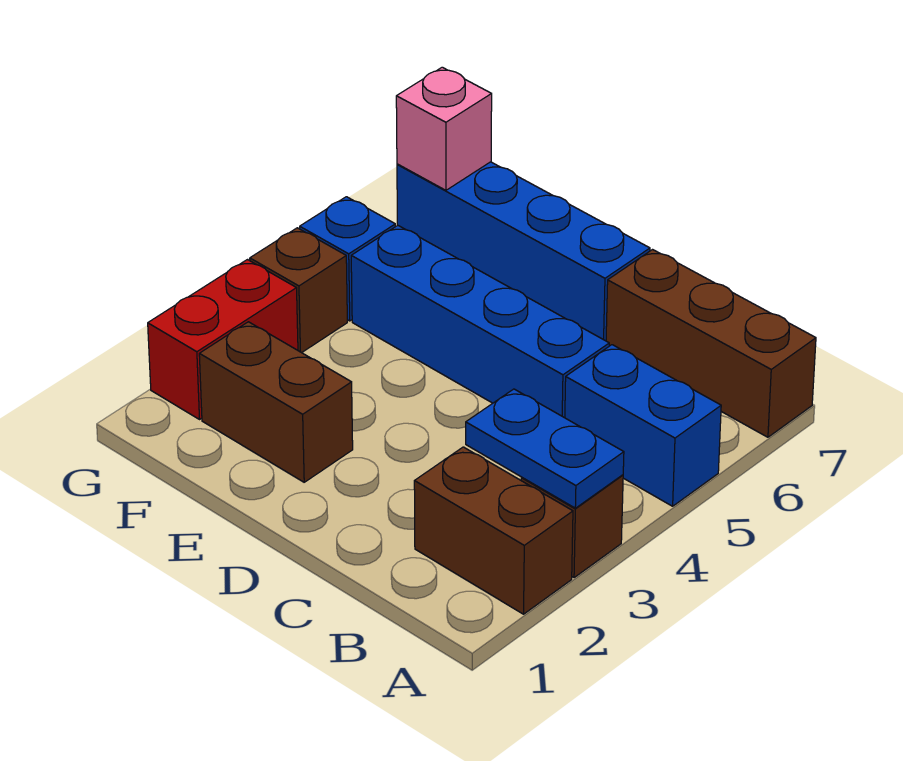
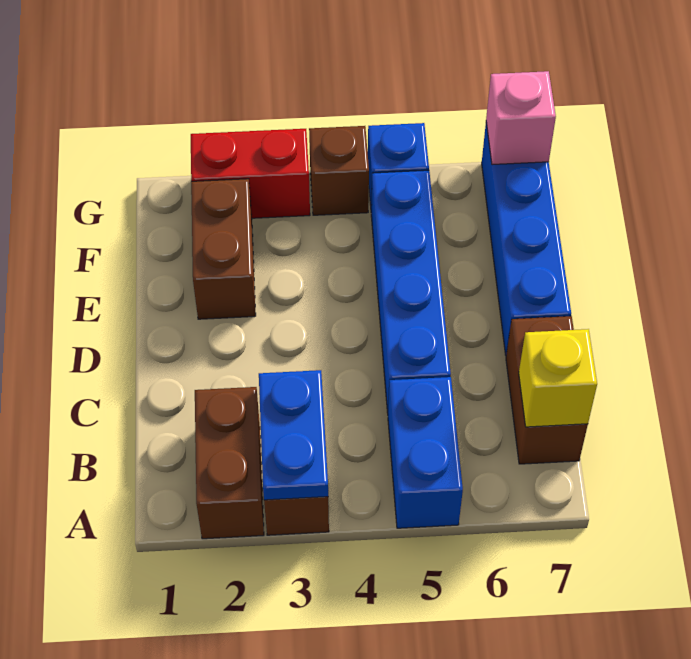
brown 1x3 brick [606,250,816,437] -> brown 1x2 brick [506,316,588,464]
none -> yellow 1x1 brick [519,329,597,427]

